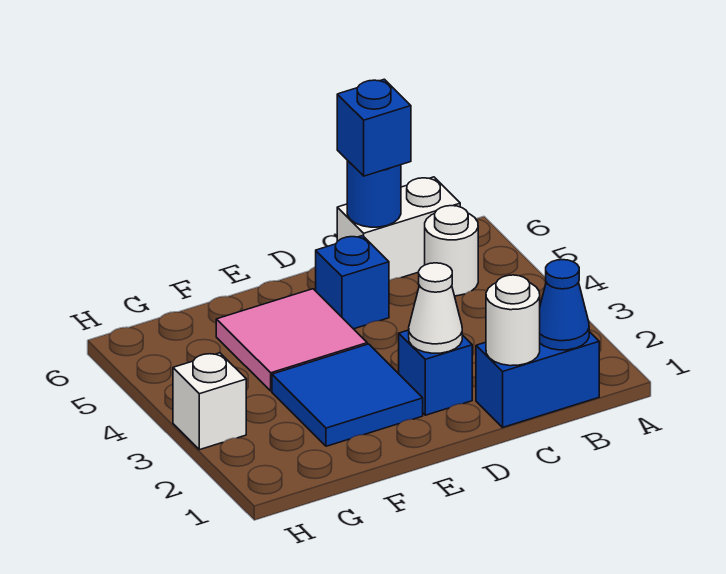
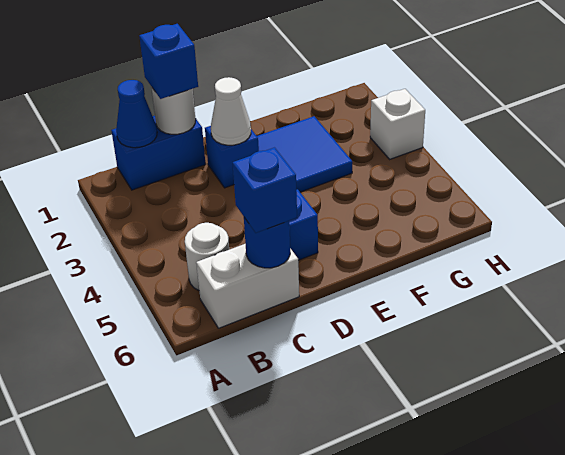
none -> blue 1x1 brick [139,24,198,99]
pink 2x2 tile [216,289,367,391] -> none

